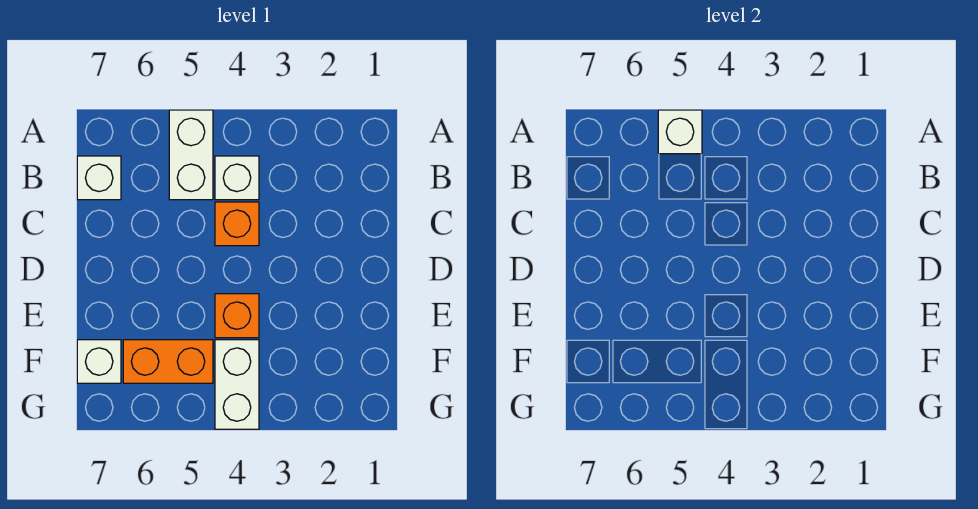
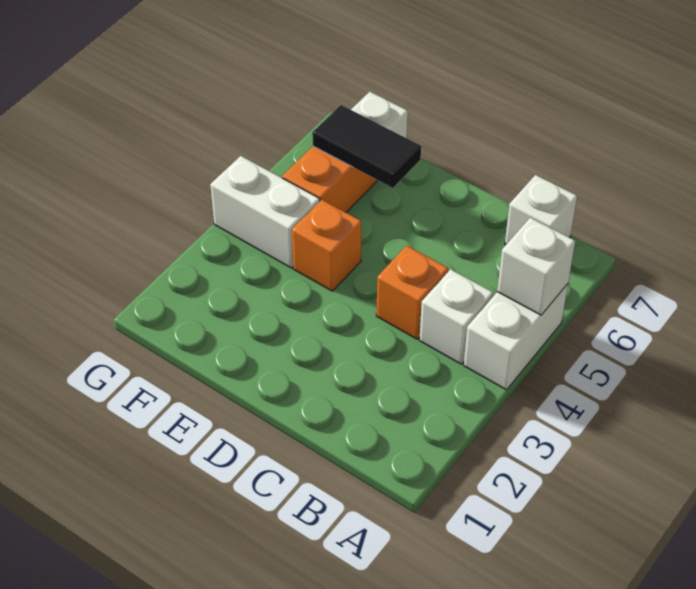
white 1x2 brick [169,110,213,200] -> white 1x2 brick turned to [464,284,568,390]
none -> black 1x2 tile [312,105,421,188]

